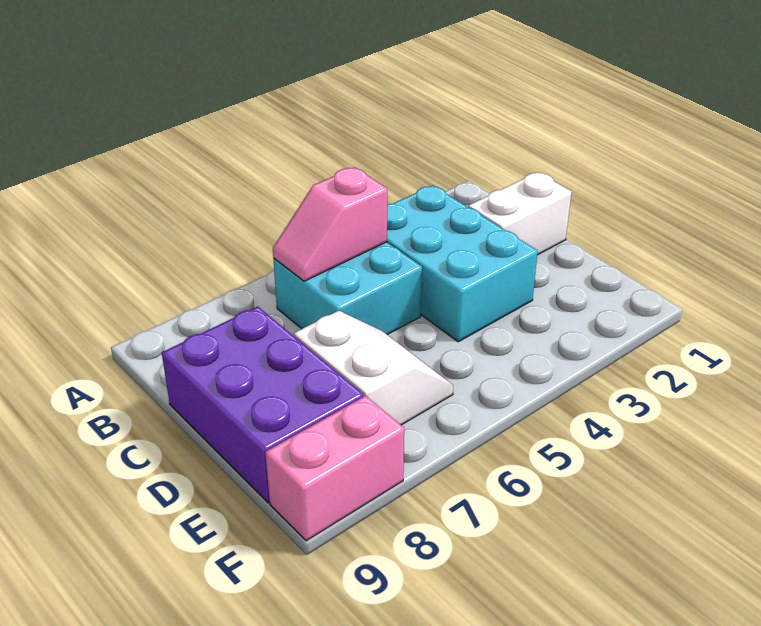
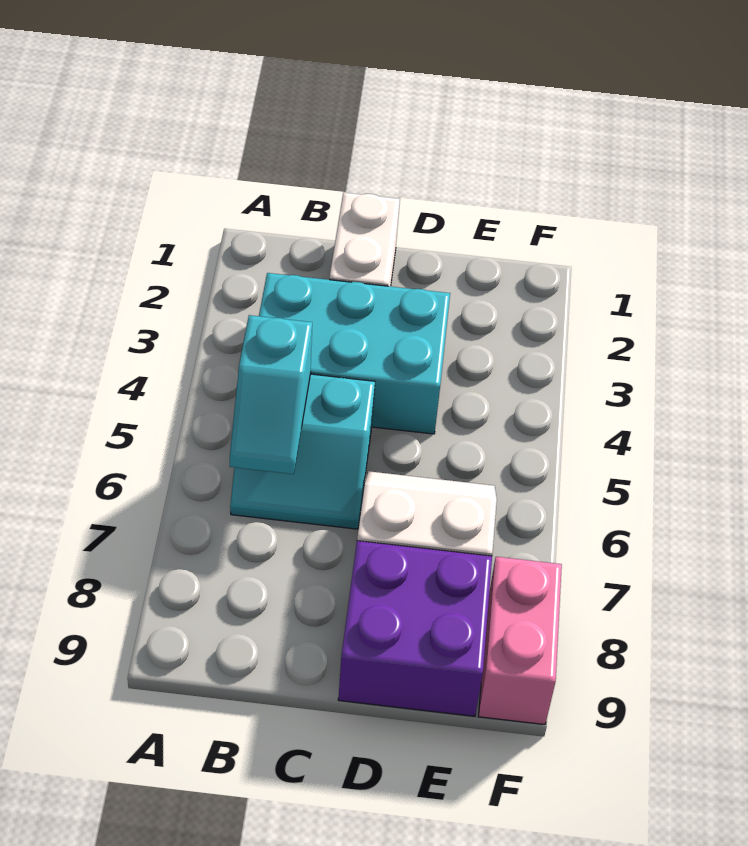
cyan 2x2 brick [273,242,422,335] -> cyan 2x2 slope [230,374,375,529]
pink 1x2 slope [273,167,387,281] -> cyan 1x2 slope [230,315,312,474]
purple 2x3 brick [162,306,364,503] -> purple 2x2 brick [338,541,492,716]

